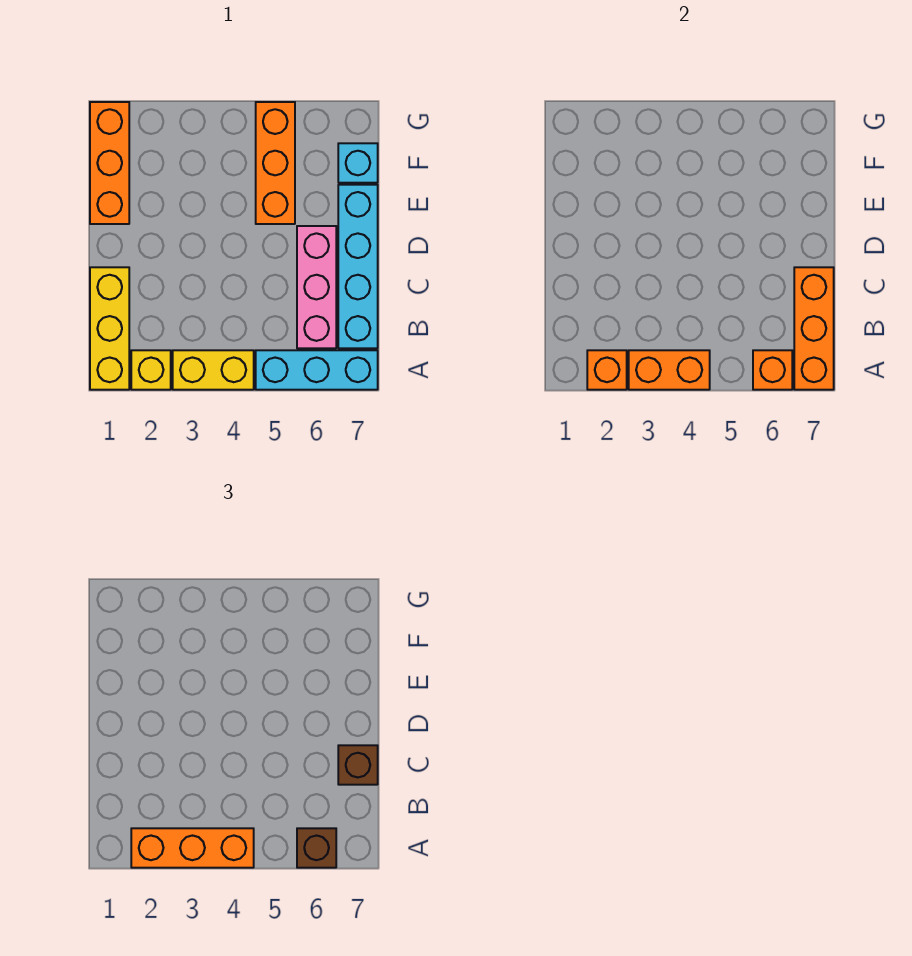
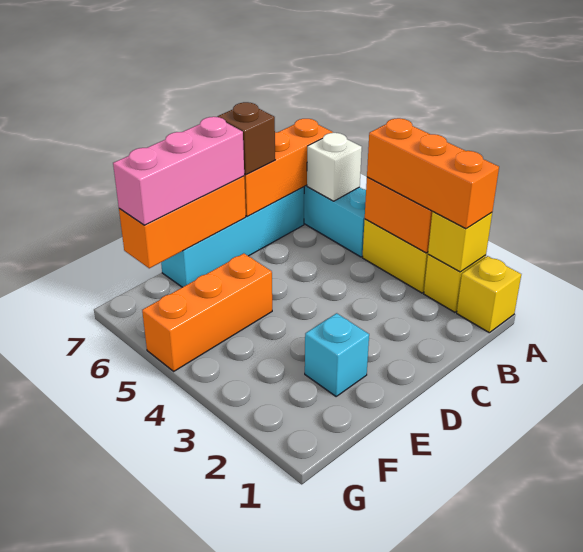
yellow 1x3 brick [90,267,129,390] -> yellow 1x1 brick [457,256,521,333]
orange 1x1 brick [587,350,627,390] -> yellow 1x1 brick [428,212,492,272]
orange 1x1 brick [753,350,792,390] -> white 1x1 brick [307,133,362,201]
brown 1x1 brick [297,828,336,868] -> none
pink 1x3 brick [297,226,336,348] -> pink 1x3 brick moved to [113,117,244,225]
orange 1x3 brick [90,102,129,224] -> orange 1x3 brick moved to [119,176,246,268]
cyan 1x1 brick [338,143,378,183] -> cyan 1x1 brick moved to [305,313,369,396]

